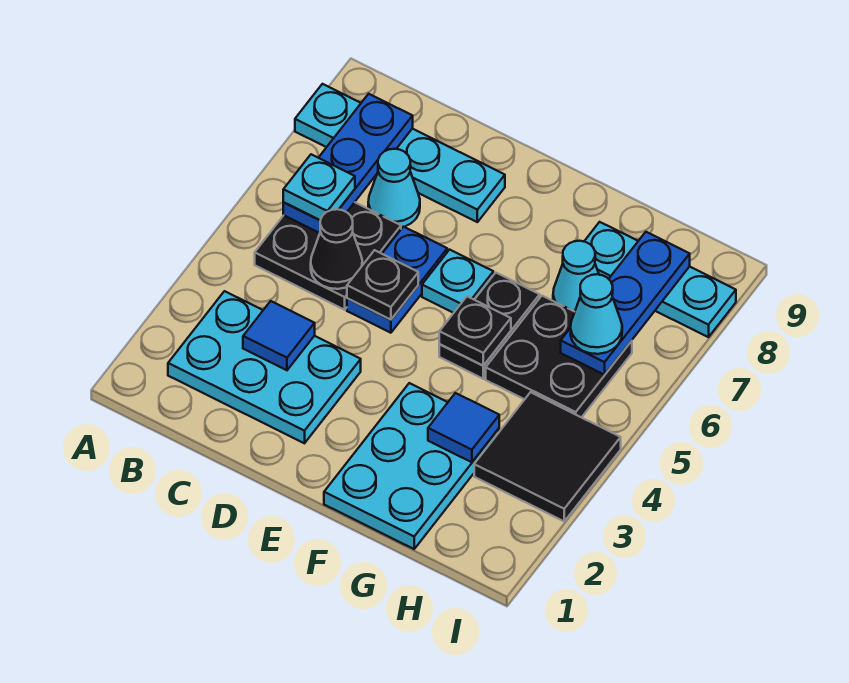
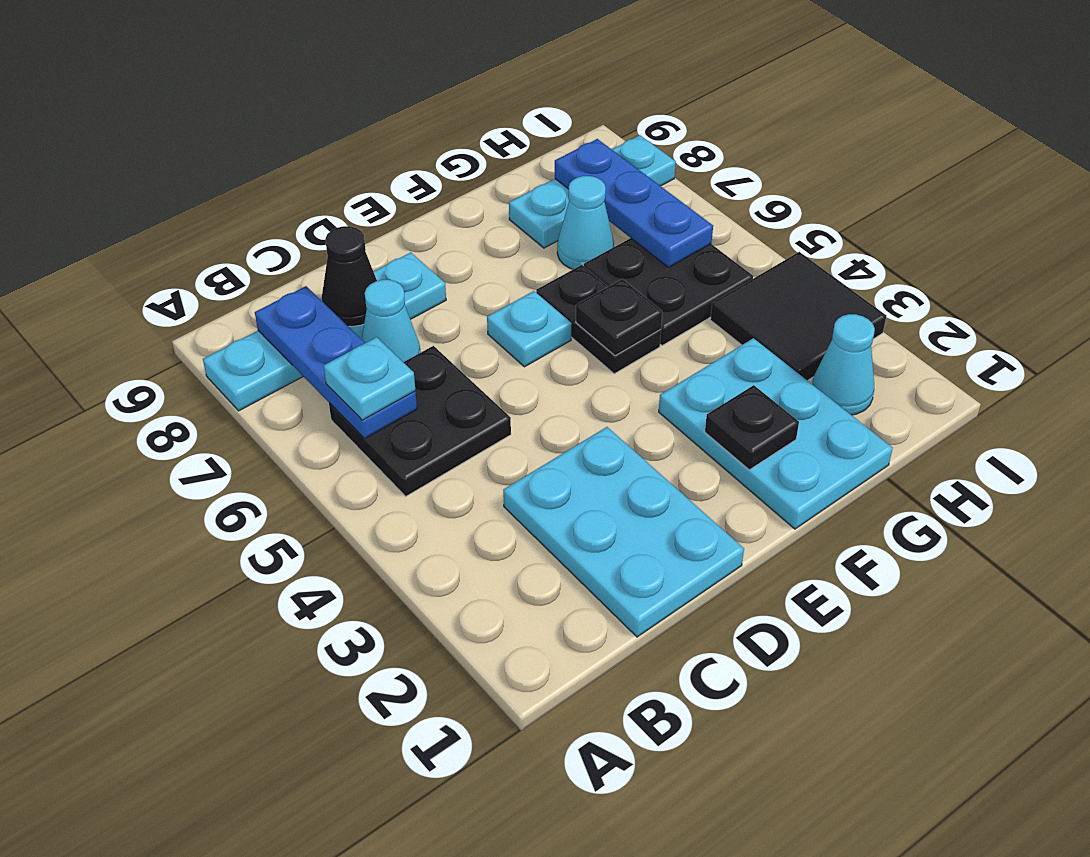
cyan 2x3 plate [168,291,361,443] -> cyan 2x3 plate turned to [503,427,744,637]
blue 1x1 tile [243,301,315,370] -> none
black 1x1 cone [311,209,362,289] -> black 1x1 cone moved to [322,226,377,327]
blue 1x2 plate [347,227,447,333] -> none
black 1x1 plate [347,250,418,320] -> black 1x1 plate moved to [705,385,799,470]
blue 1x1 tile [428,393,499,462] -> none
cyan 1x1 cone [571,274,622,354] -> cyan 1x1 cone moved to [812,314,875,415]

